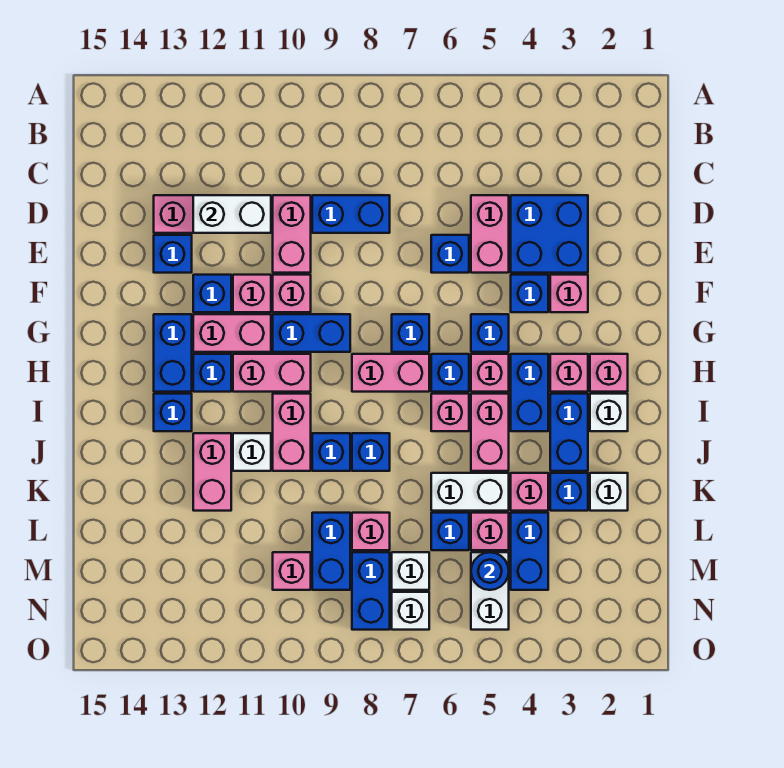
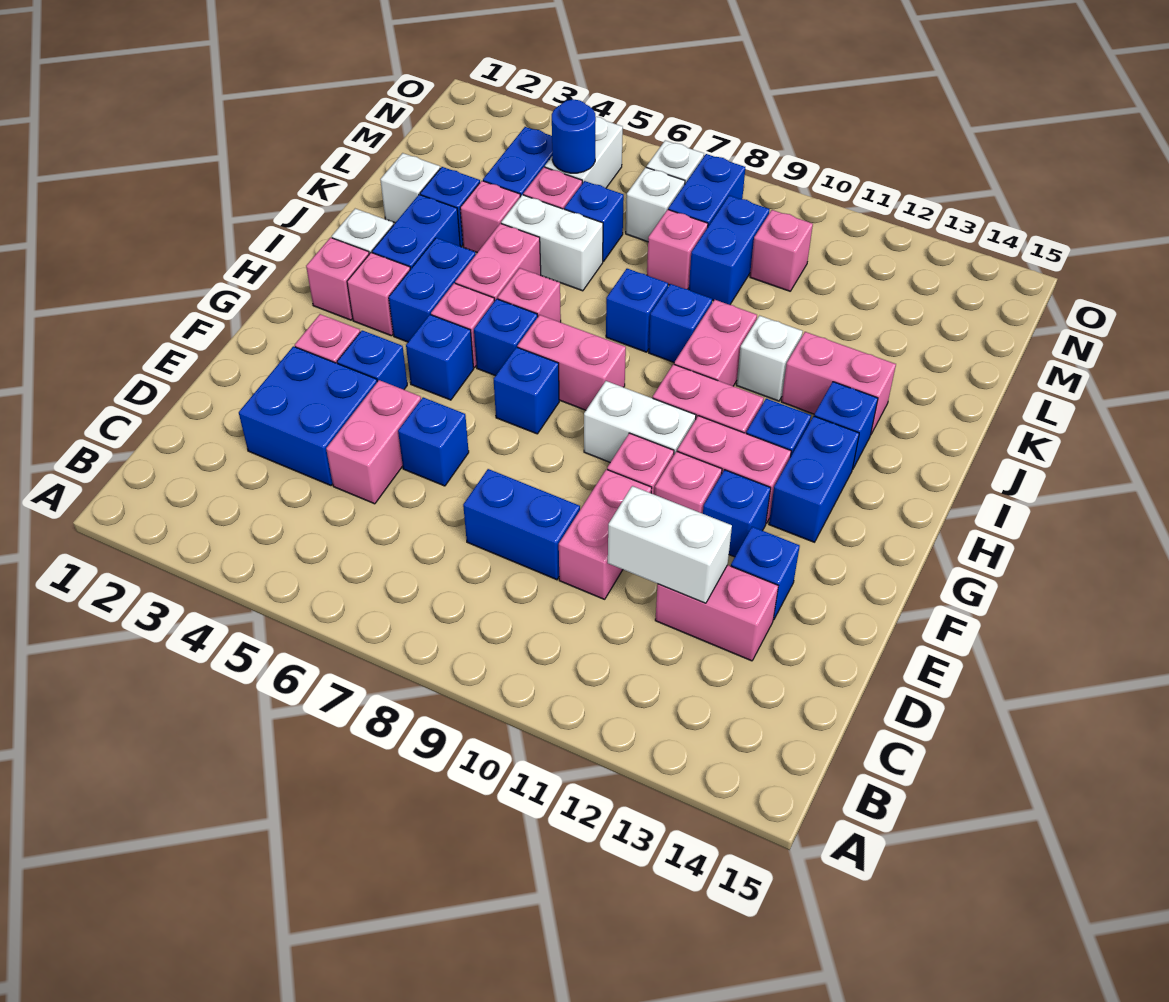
blue 1x2 brick [273,314,350,352] -> white 1x2 brick [584,381,696,462]
pink 1x2 brick [193,433,231,511] -> pink 1x2 brick turned to [781,332,896,434]

